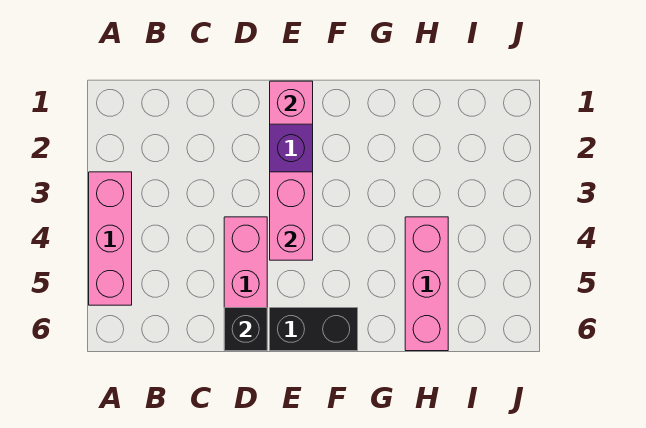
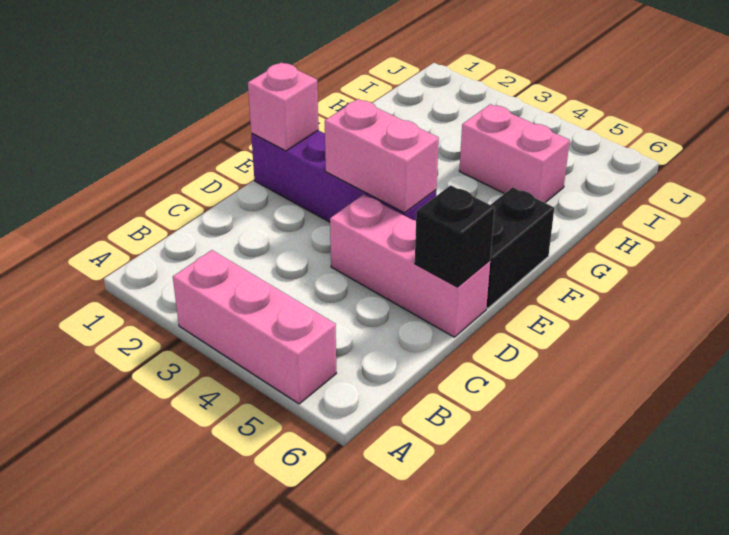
pink 1x3 brick [405,217,448,351] -> pink 1x2 brick [459,104,570,203]

